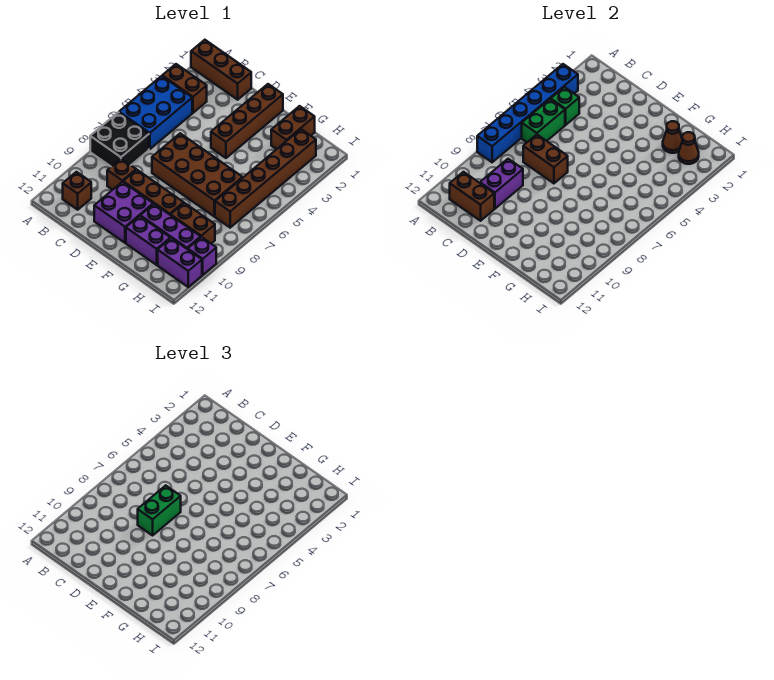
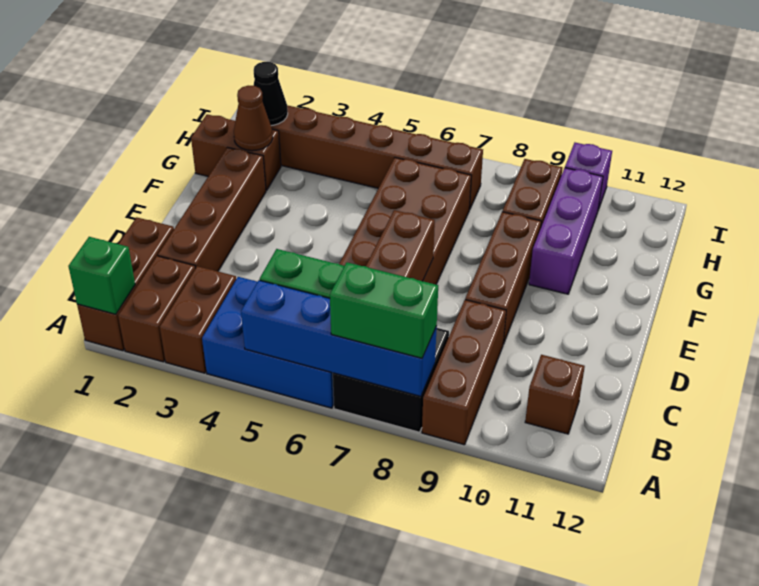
blue 1x6 brick [477,64,578,162] -> blue 1x4 brick [241,280,437,397]
green 1x1 brick [551,87,579,125] -> green 1x1 brick moved to [68,237,135,314]
brown 1x2 brick [450,172,494,221] -> brown 1x2 brick moved to [118,256,195,362]
brown 1x1 brick [107,159,136,190] -> brown 1x3 brick [422,300,506,445]
purple 1x2 brick [480,159,523,209] -> none
green 1x2 brick [138,485,181,535] -> green 1x2 brick moved to [330,262,438,358]
purple 2x2 brick [94,182,153,243] -> none
brown 1x4 brick [211,84,283,158] -> brown 1x4 brick turned to [158,147,266,271]
purple 1x2 brick [126,216,170,265] -> none
brown 1x1 cone [679,132,699,164] -> black 1x1 cone [253,62,288,126]
purple 1x2 brick [158,238,202,287] -> none

